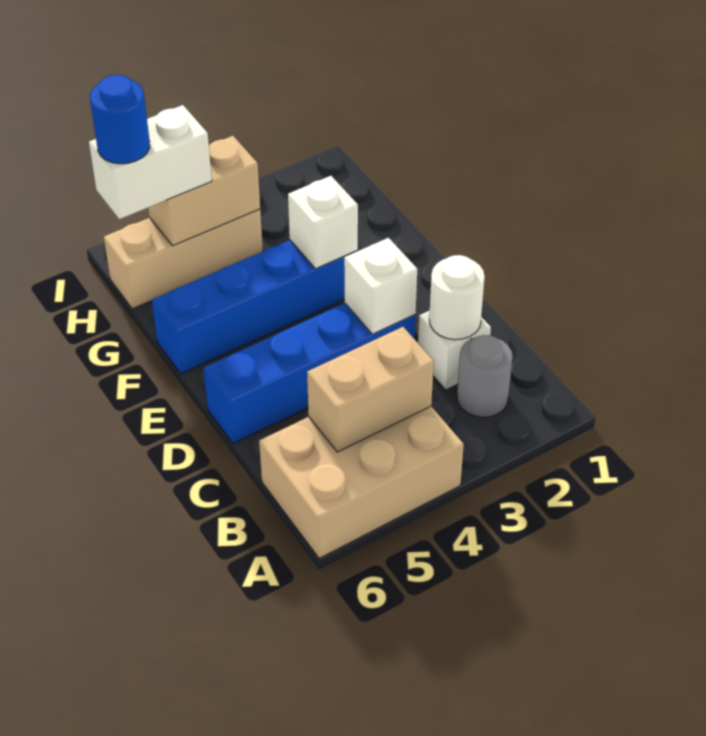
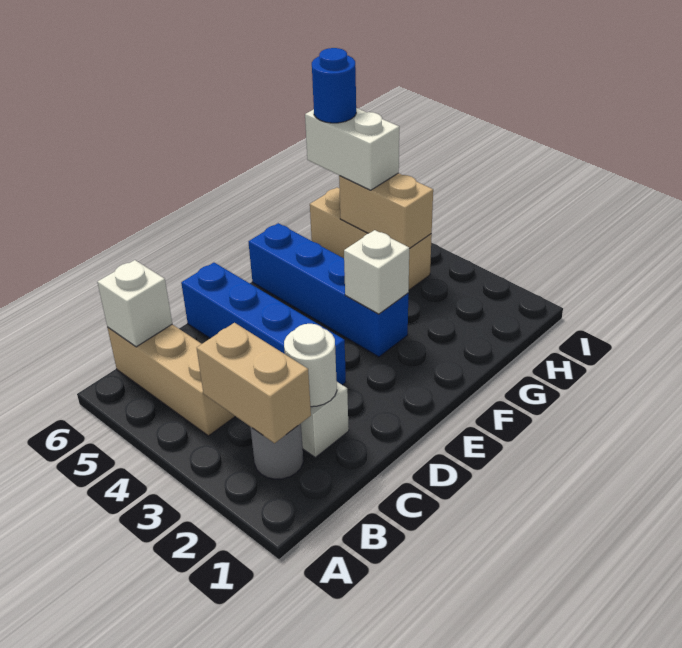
tan 2x3 brick [259,406,464,558] -> tan 1x3 brick [108,324,235,436]
tan 1x2 brick [307,327,434,452] -> tan 1x2 brick moved to [197,323,311,443]
white 1x1 brick [344,238,417,334] -> white 1x1 brick moved to [97,260,172,347]

